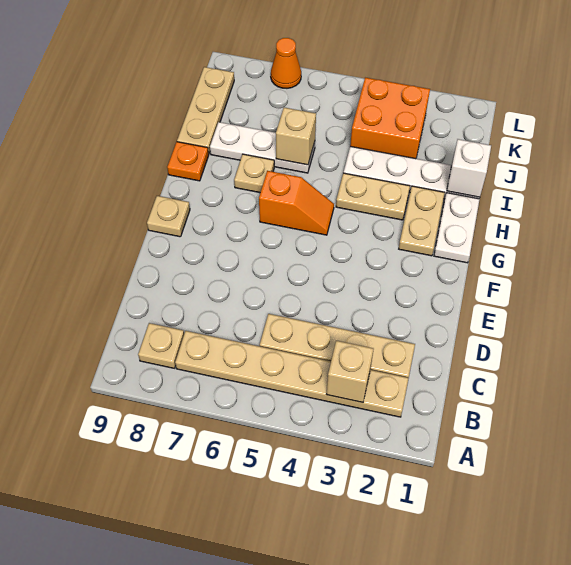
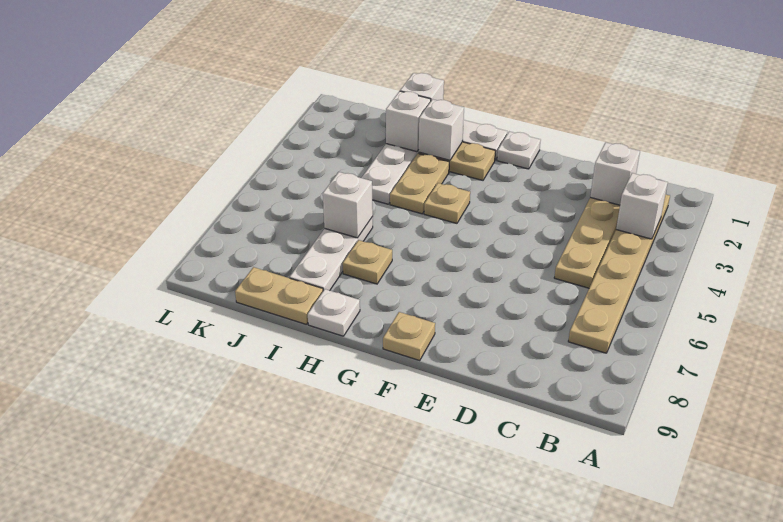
tan 1x1 brick [326,341,373,402] -> white 1x1 brick [616,173,668,239]
tan 1x1 plate [138,323,184,368] -> tan 1x1 plate moved to [424,183,470,223]
none -> white 1x1 brick [590,142,640,205]
none -> white 1x1 plate [497,132,541,169]
orange 1x2 slope [259,171,334,235] -> none
none -> white 1x1 brick [419,99,464,160]
orange 1x1 plate [167,142,209,181] -> white 1x1 plate [308,289,360,336]
none -> white 1x1 brick [386,91,431,152]
tan 1x1 brick [276,108,316,165] -> white 1x1 brick [323,172,373,238]
tan 1x3 plate [177,67,234,154] -> tan 1x2 plate [235,267,323,325]
orange 2x2 brick [350,78,430,159] -> none
orange 1x1 cone [271,38,301,88] -> none

